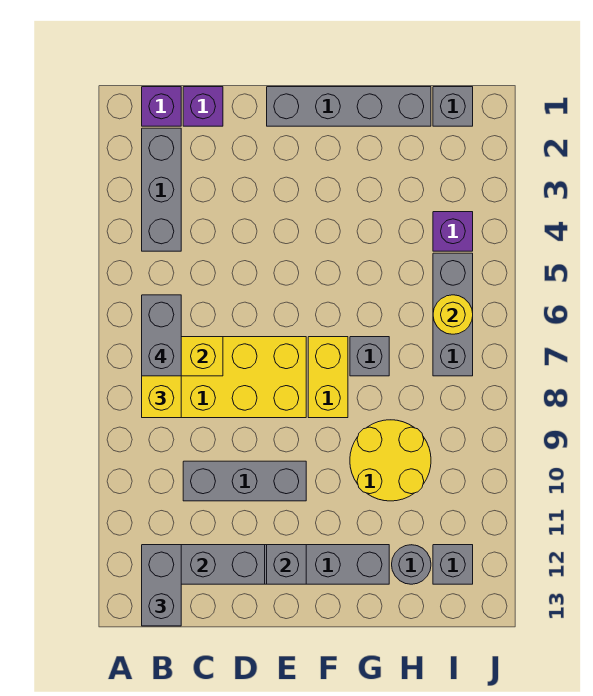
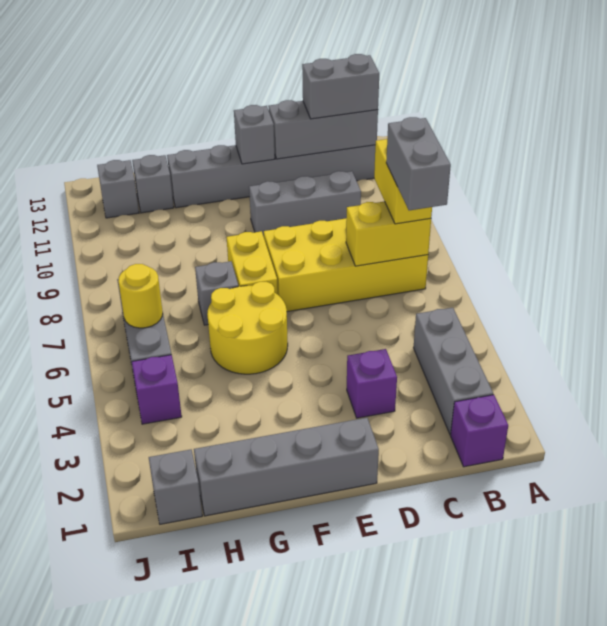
grey 1x2 brick [142,545,181,626] -> grey 1x2 brick turned to [302,54,379,119]
purple 1x1 brick [183,87,223,126] -> purple 1x1 brick moved to [347,349,397,418]
yellow 2x2 round brick [350,420,431,501] -> yellow 2x2 round brick moved to [207,282,288,374]
grey 1x1 round brick [392,545,431,584] -> grey 1x1 brick [132,155,174,213]

